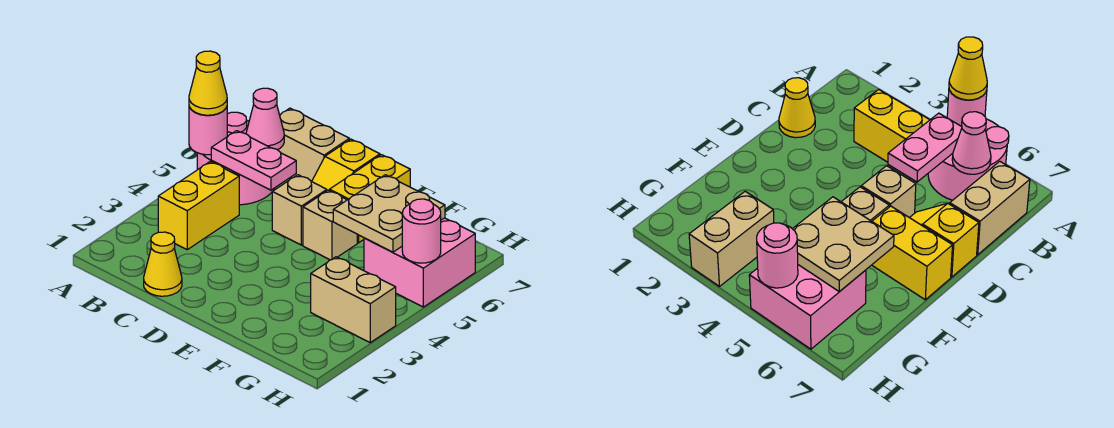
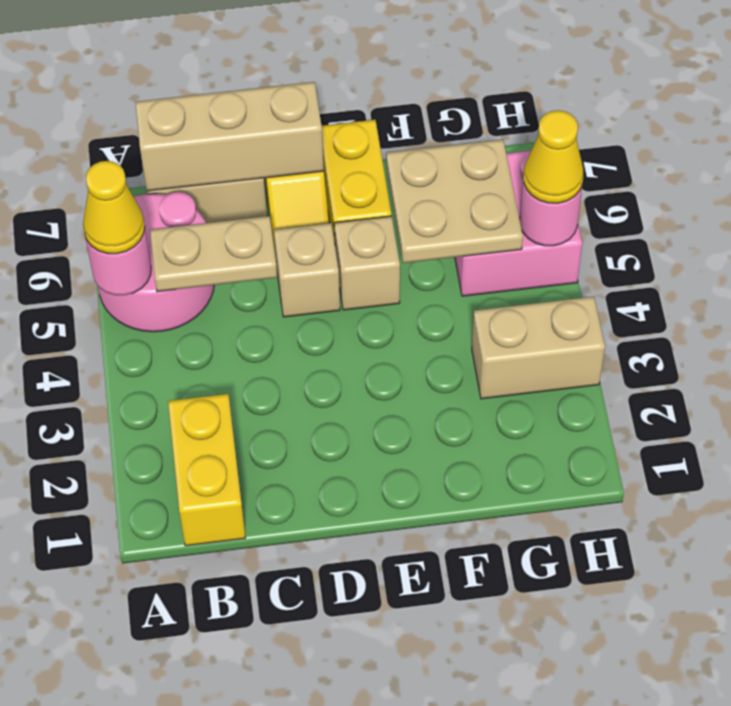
yellow 1x2 brick [158,162,239,250] -> yellow 1x2 brick moved to [168,394,245,546]
pink 1x2 plate [211,131,296,190] -> tan 1x2 plate [150,216,277,292]
pink 1x1 cone [246,88,284,150] -> none
none -> tan 1x3 brick [135,82,324,191]
yellow 1x1 cone [144,232,182,296] -> yellow 1x1 cone moved to [523,110,583,203]

